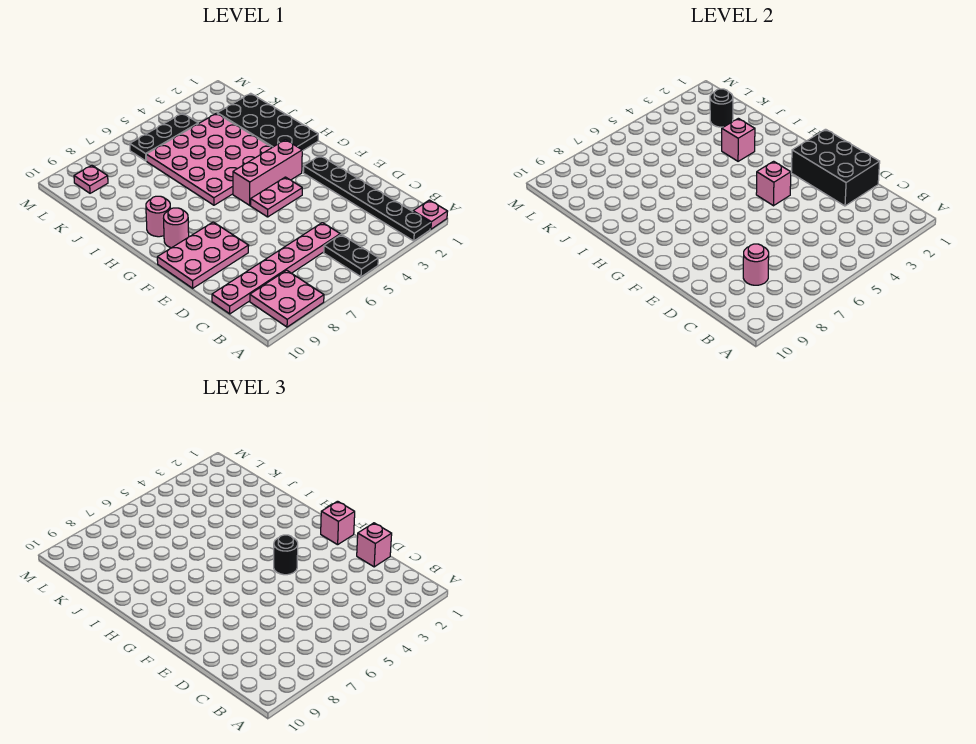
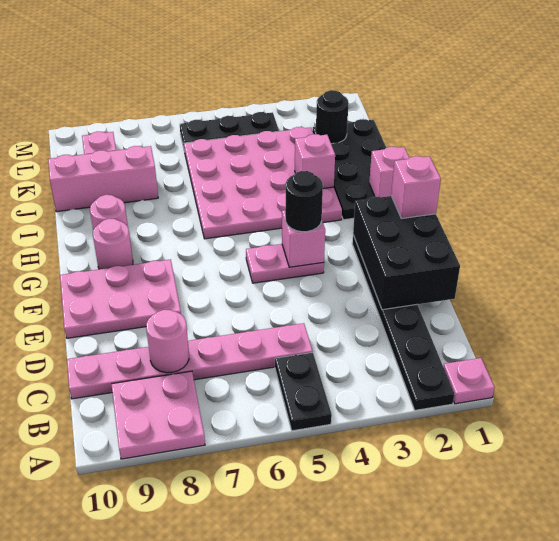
pink 1x1 brick [357,523,392,567] -> pink 1x1 brick moved to [369,147,409,197]
pink 1x3 brick [233,140,302,205] -> pink 1x3 brick moved to [48,146,158,212]

